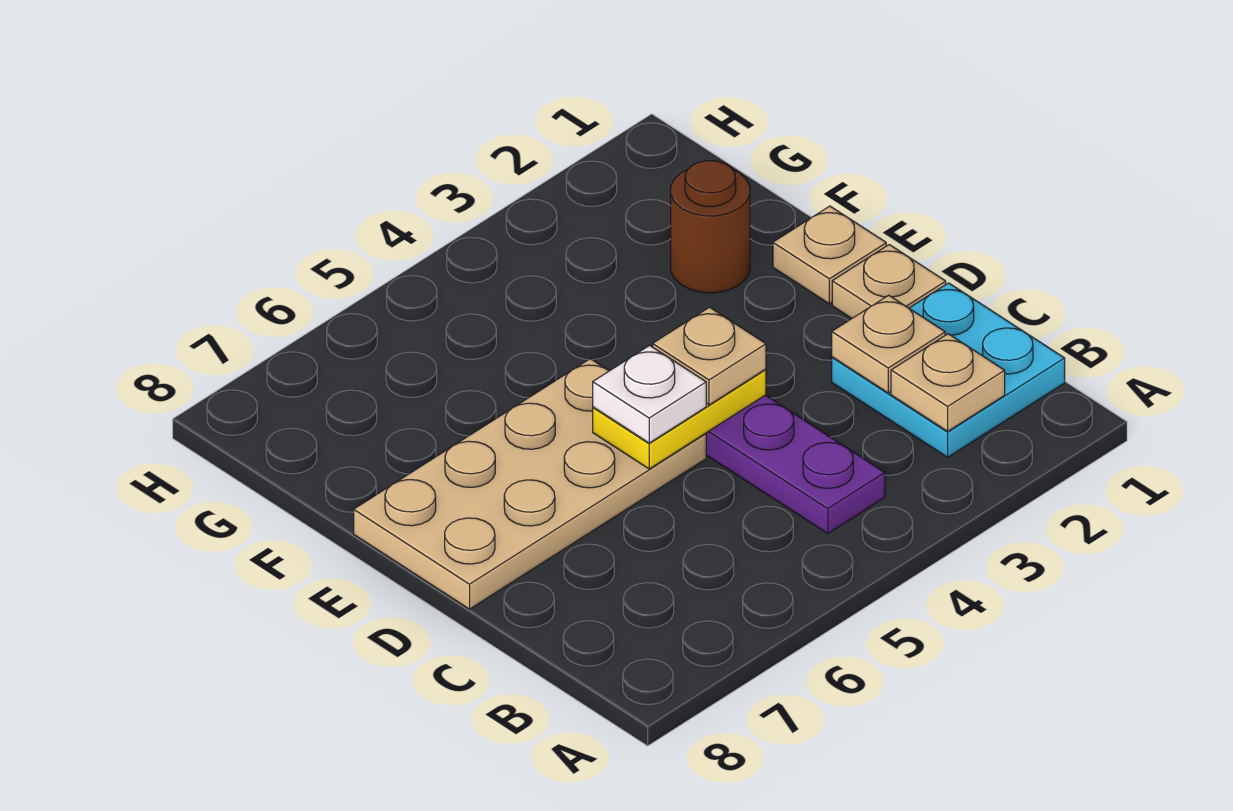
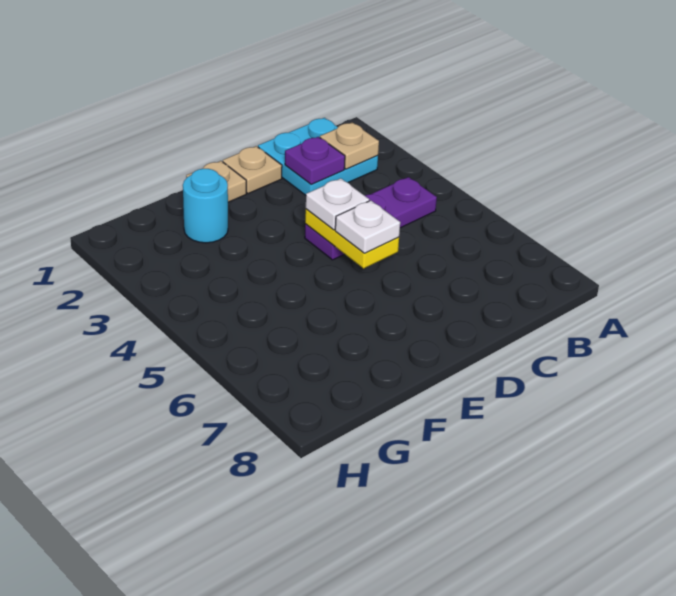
tan 1x1 plate [832,295,945,393] -> purple 1x1 plate [285,137,345,185]
tan 1x1 plate [653,307,766,405] -> white 1x1 plate [306,178,369,230]
tan 2x4 plate [354,359,706,609] -> none
brown 1x1 round brick [671,161,750,293] -> cyan 1x1 round brick [183,169,228,243]

